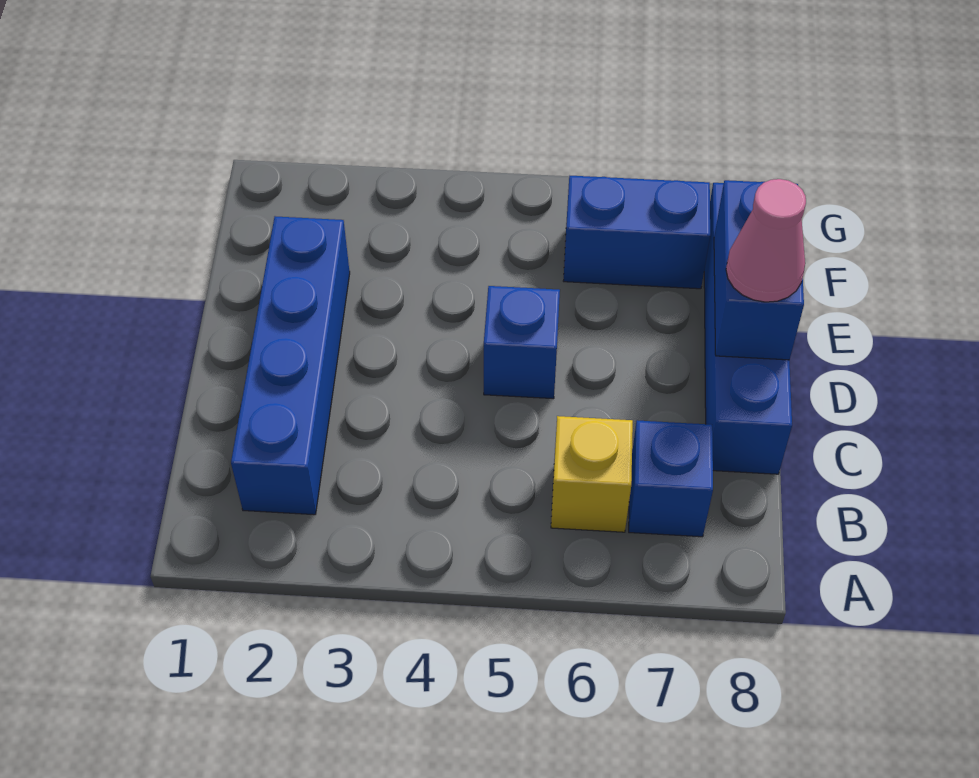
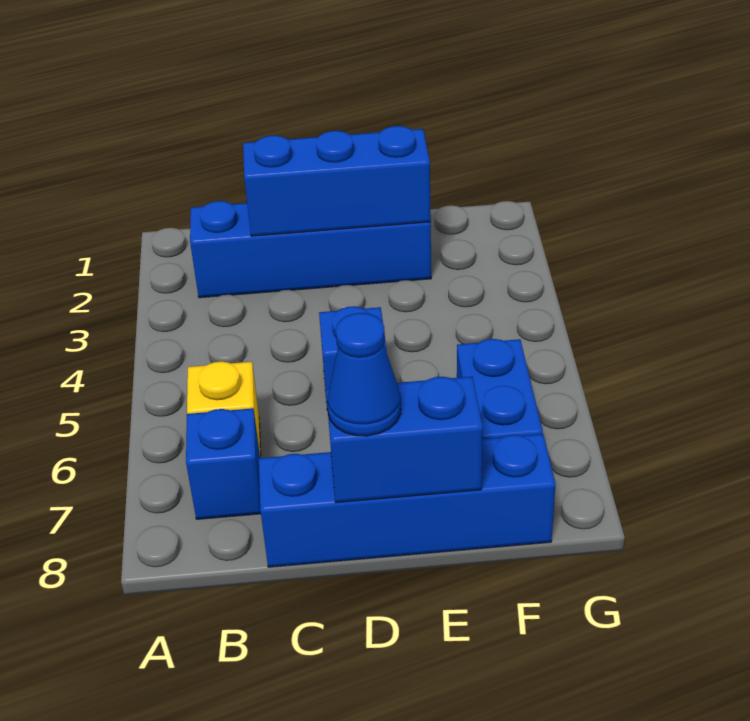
none -> blue 1x3 brick [243,126,431,236]
pink 1x1 cone [726,179,806,302] -> blue 1x1 cone [327,313,401,436]

